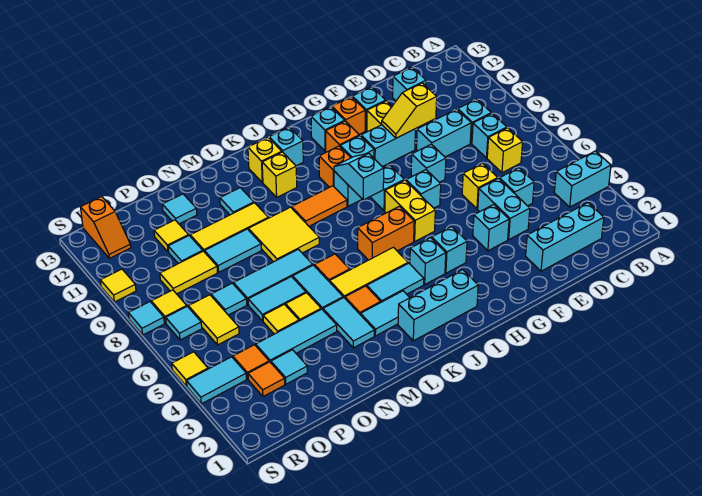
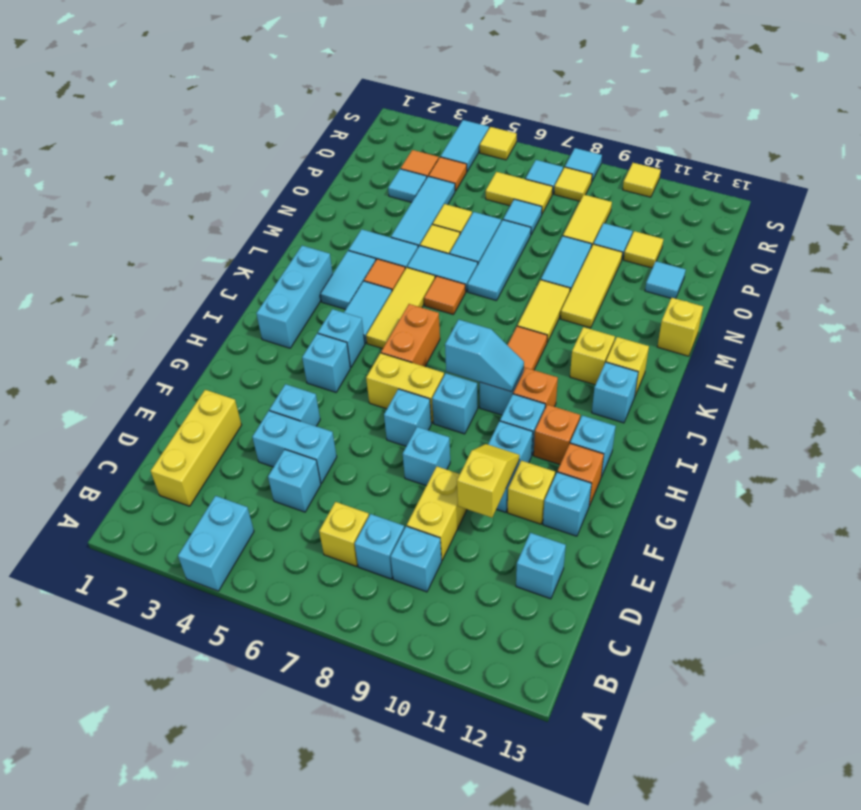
cyan 1x3 brick [526,203,604,271] -> yellow 1x3 brick [151,390,241,506]
cyan 1x2 brick [417,109,471,157] -> yellow 1x2 brick [407,467,467,560]
yellow 1x1 brick [462,163,498,209] -> yellow 1x1 brick moved to [657,298,703,356]
yellow 2x2 tile [248,207,319,262] -> yellow 1x2 tile [518,280,570,342]
cyan 1x1 tile [220,188,254,215] -> none
orange 1x2 slope [81,197,131,258] -> none

